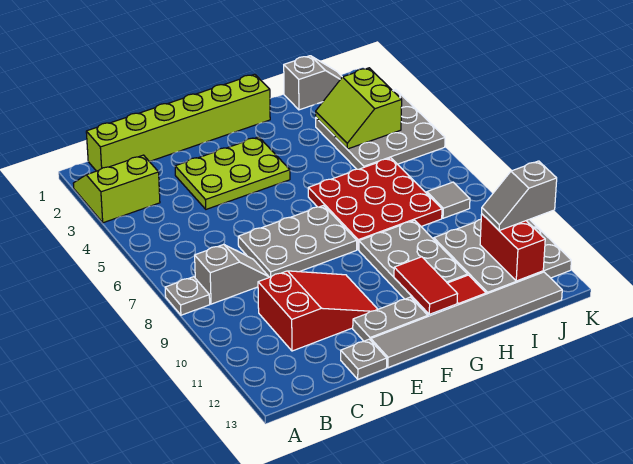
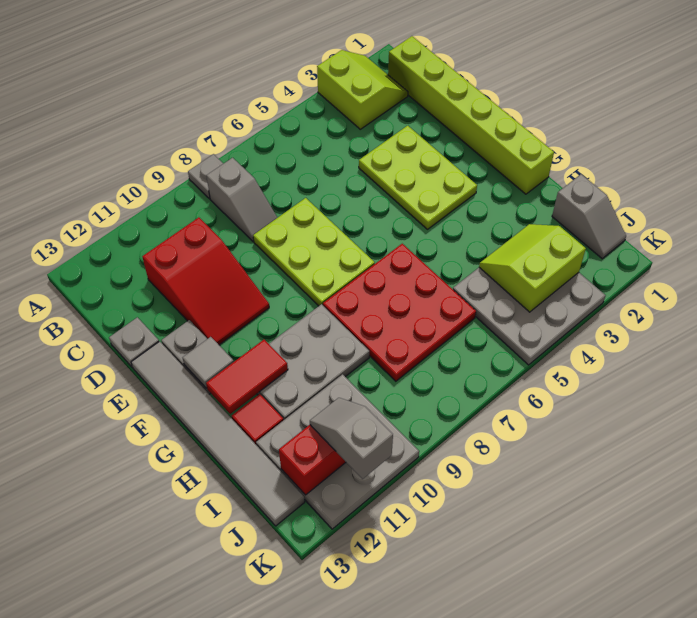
grey 2x3 plate [238,206,357,277] -> lime 2x3 plate [253,198,375,306]
grey 1x1 tile [427,182,470,218] -> grey 1x1 tile moved to [182,337,234,388]

